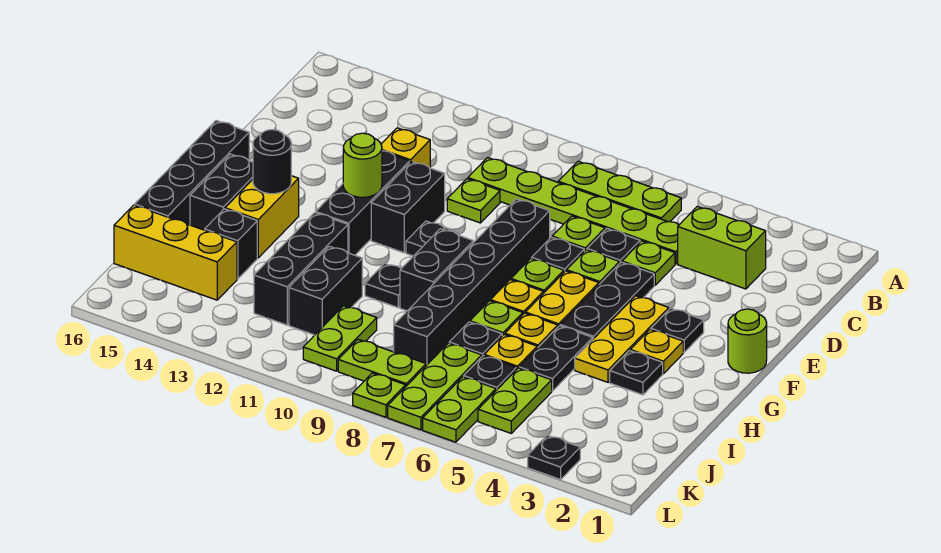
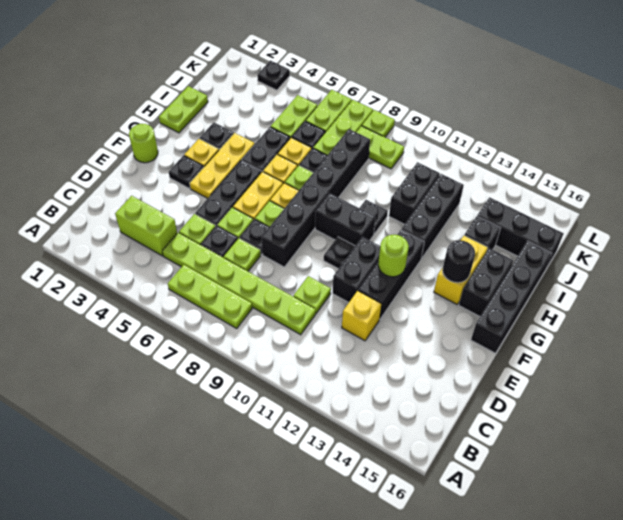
black 1x2 brick [400,229,473,311] -> black 1x2 brick turned to [315,193,375,246]
lime 1x2 plate [303,306,377,371] -> lime 1x2 plate moved to [159,86,208,133]
yellow 1x3 brick [114,205,237,300] -> black 1x3 brick [477,197,564,268]

